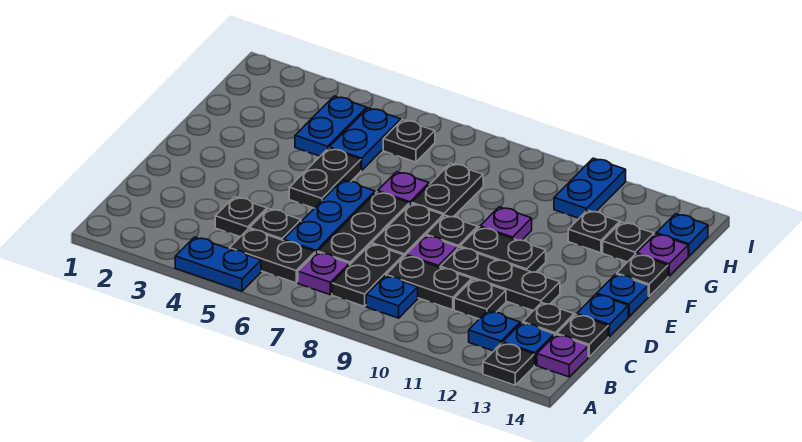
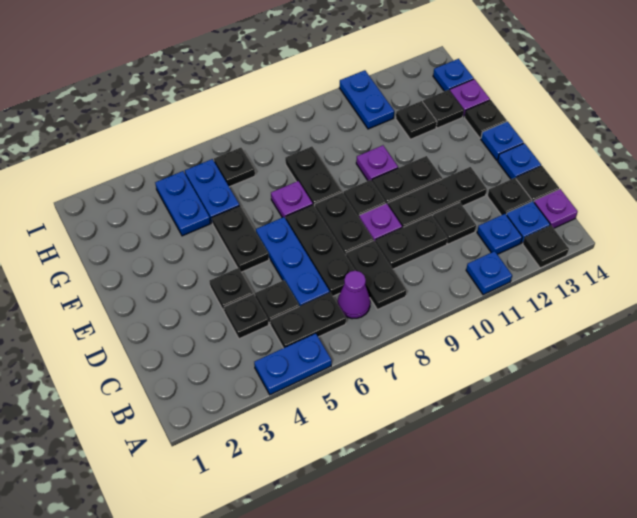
purple 1x1 plate [298,252,349,295] -> purple 1x1 cone [338,271,370,319]
blue 1x1 plate [366,276,418,318] -> blue 1x1 plate moved to [466,251,512,295]
none -> black 1x1 plate [209,268,253,311]

